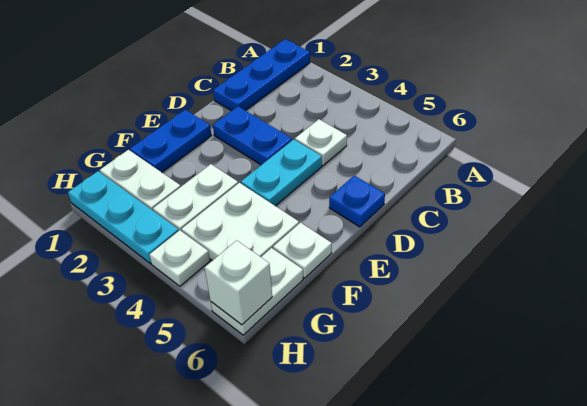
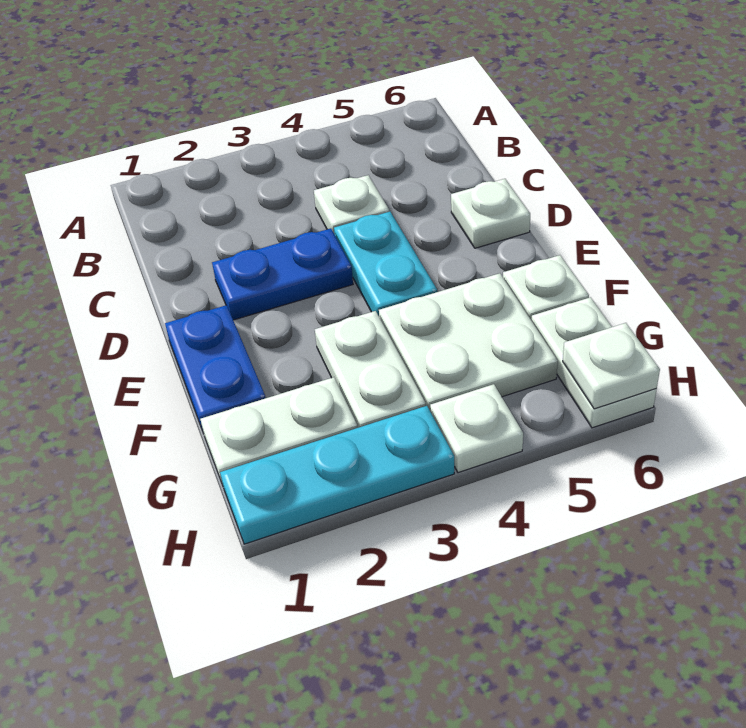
blue 1x3 plate [213,39,310,111] -> none
blue 1x1 plate [329,175,385,227] -> white 1x1 plate [451,179,530,248]
white 1x1 brick [205,240,272,325] -> white 1x1 plate [563,323,660,409]

